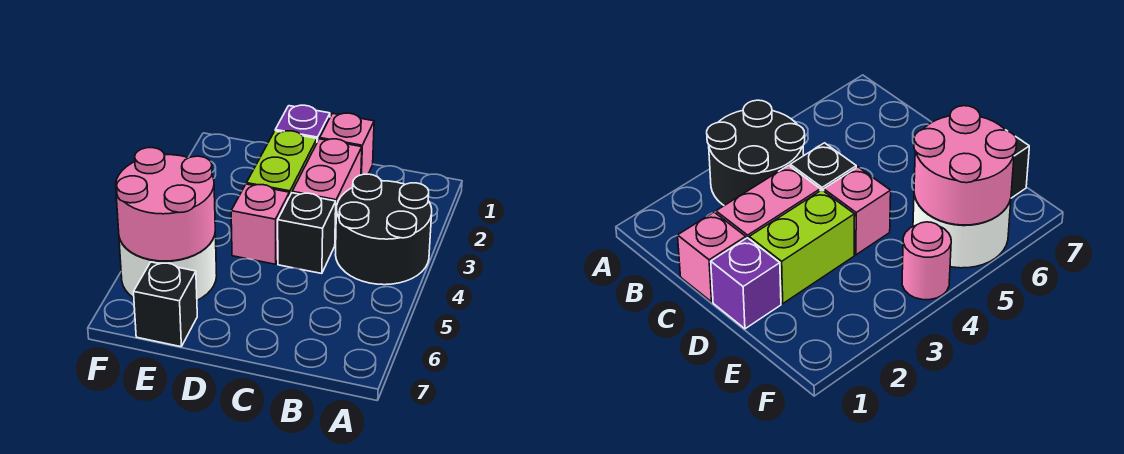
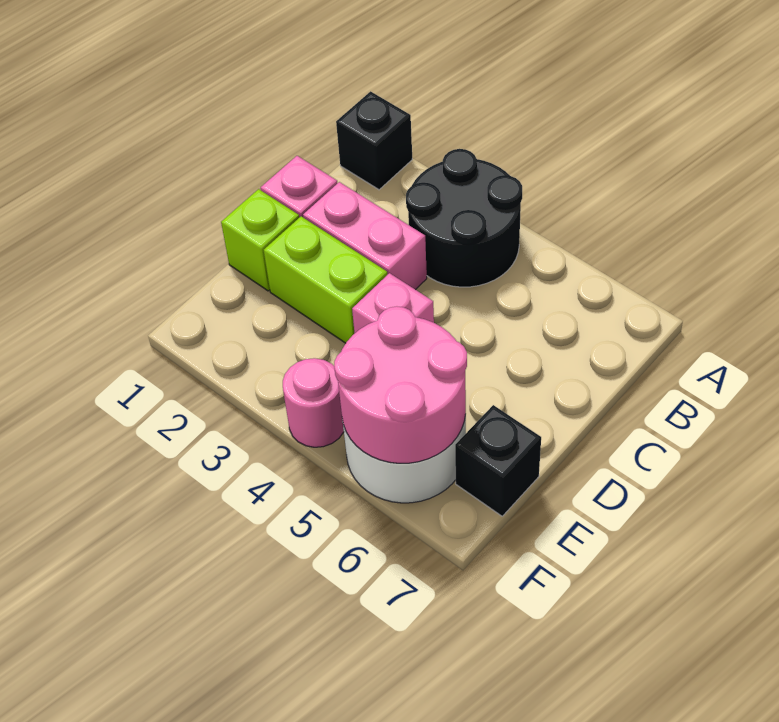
black 1x1 brick [278,193,336,274] -> black 1x1 brick moved to [336,91,412,190]
purple 1x1 brick [275,105,330,142] -> lime 1x1 brick [221,189,299,291]

